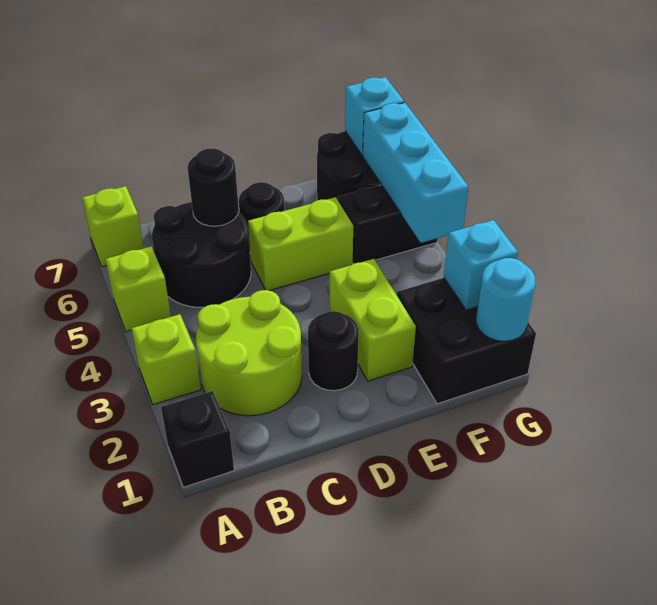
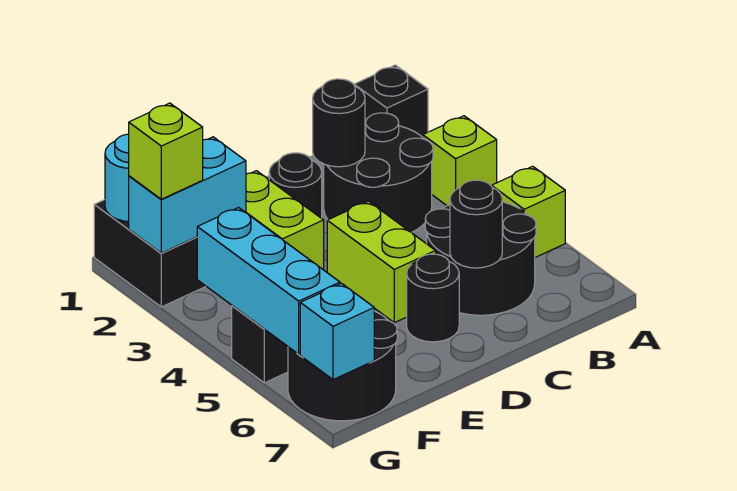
lime 1x1 brick [82,186,144,267] -> lime 1x1 brick moved to [129,103,203,199]
lime 2x2 round brick [196,290,302,416] -> black 2x2 round brick [324,113,433,232]
none -> black 1x1 round brick [313,79,365,167]
lime 1x2 brick [248,197,353,291] -> lime 1x2 brick turned to [327,201,436,323]
cyan 1x1 brick [444,220,518,310] -> cyan 1x2 brick [129,137,246,253]

